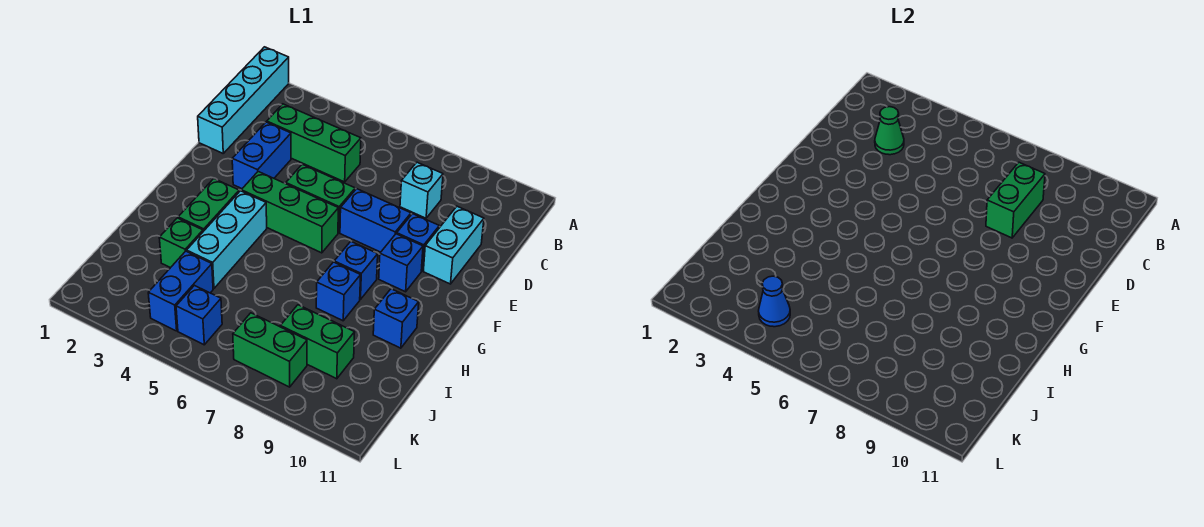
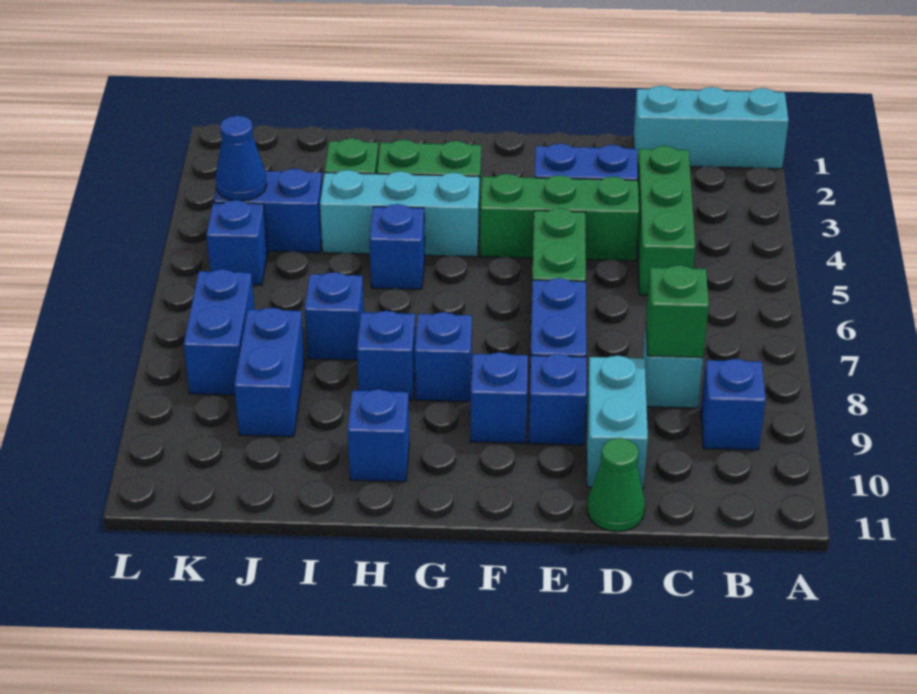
cyan 1x4 brick [198,47,289,153] -> cyan 1x3 brick [633,86,789,169]
none -> blue 1x1 brick [701,359,766,450]
green 1x1 cone [875,107,904,155] -> green 1x1 cone moved to [587,438,645,532]
green 1x2 brick [986,162,1045,238] -> green 1x1 brick [646,265,709,358]
cyan 1x2 brick [423,206,484,284] -> cyan 1x2 brick turned to [586,355,648,489]
green 1x3 brick [241,172,338,253] -> green 1x3 brick turned to [480,174,639,261]
none -> blue 1x1 brick [369,204,425,289]
none -> blue 1x1 brick [305,272,364,360]
green 1x2 brick [280,305,355,379] -> blue 1x2 brick [234,308,305,437]
green 1x2 brick [233,313,307,387] -> blue 1x2 brick [184,269,255,395]

